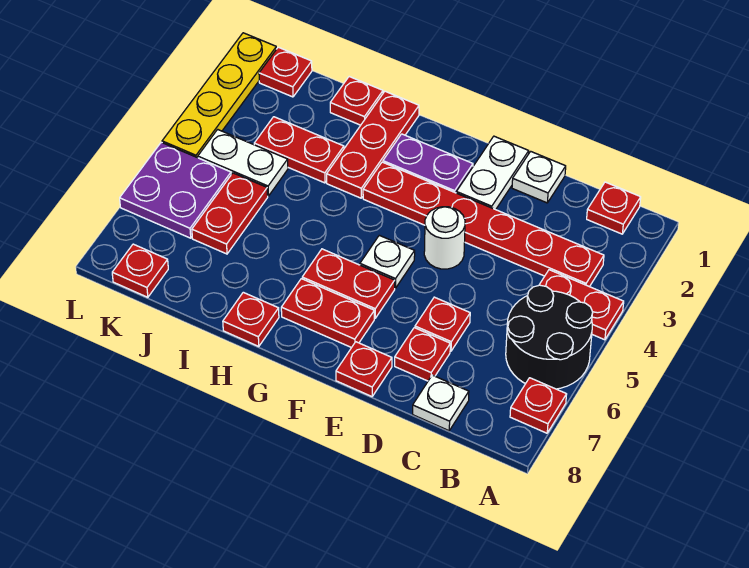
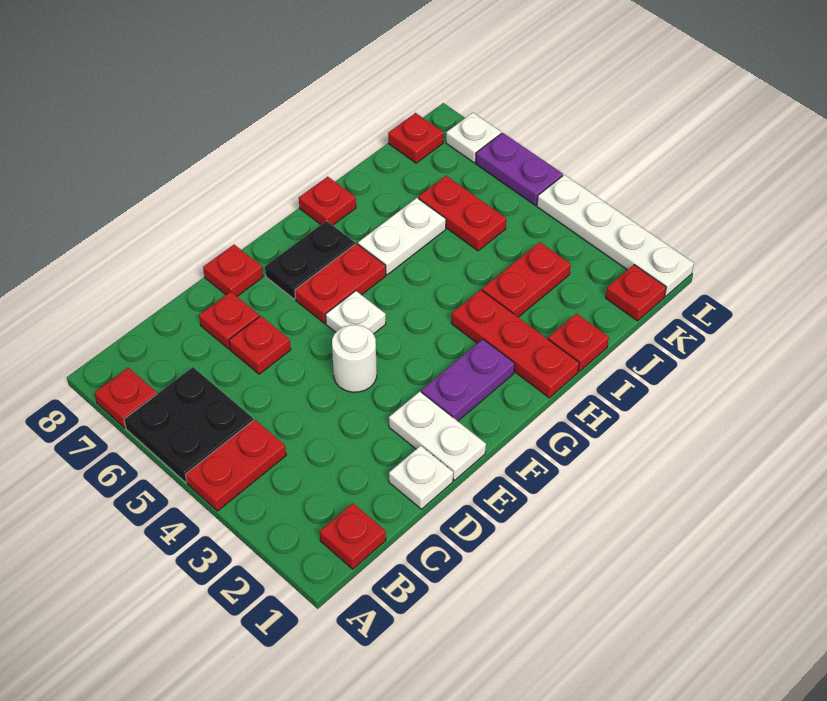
black 2x2 round brick [506,285,593,389] -> black 2x2 plate [124,367,253,483]
red 1x6 plate [363,162,604,287] -> none
white 1x1 plate [413,375,469,431] -> white 1x1 plate moved to [446,113,501,163]
red 1x2 plate [281,279,374,348] -> black 1x2 plate [265,221,355,299]
white 1x2 plate [198,129,288,196] -> white 1x2 plate moved to [358,198,446,275]
purple 2x2 plate [120,142,231,238] -> purple 1x2 plate [476,133,563,205]
yellow 1x4 plate [162,33,276,158] -> white 1x4 plate [537,175,694,296]

